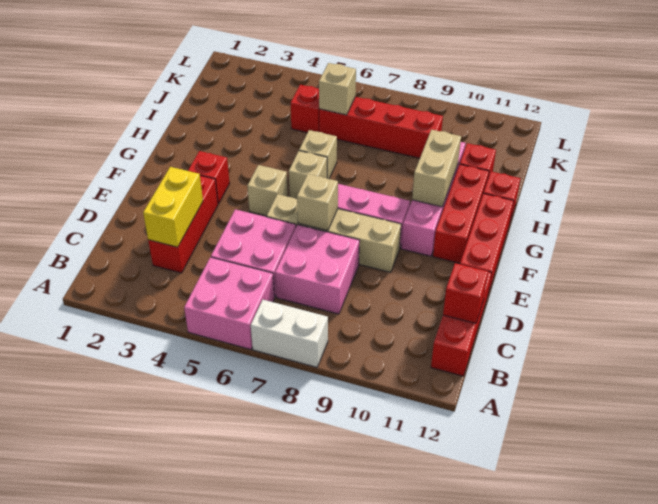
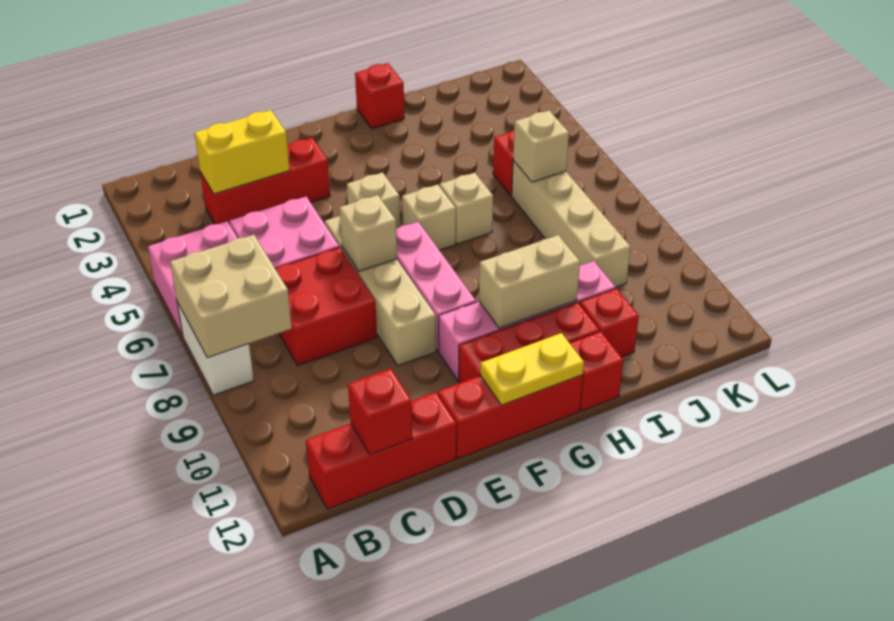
none -> tan 2x2 brick [170,235,292,358]
pink 2x2 brick [275,225,360,314] -> red 2x2 brick [275,247,377,365]
red 1x1 brick [188,151,230,204] -> red 1x1 brick moved to [355,63,404,129]
none -> yellow 1x2 plate [480,333,584,405]
red 1x4 brick [319,97,443,158] -> tan 1x4 brick [512,161,630,287]

